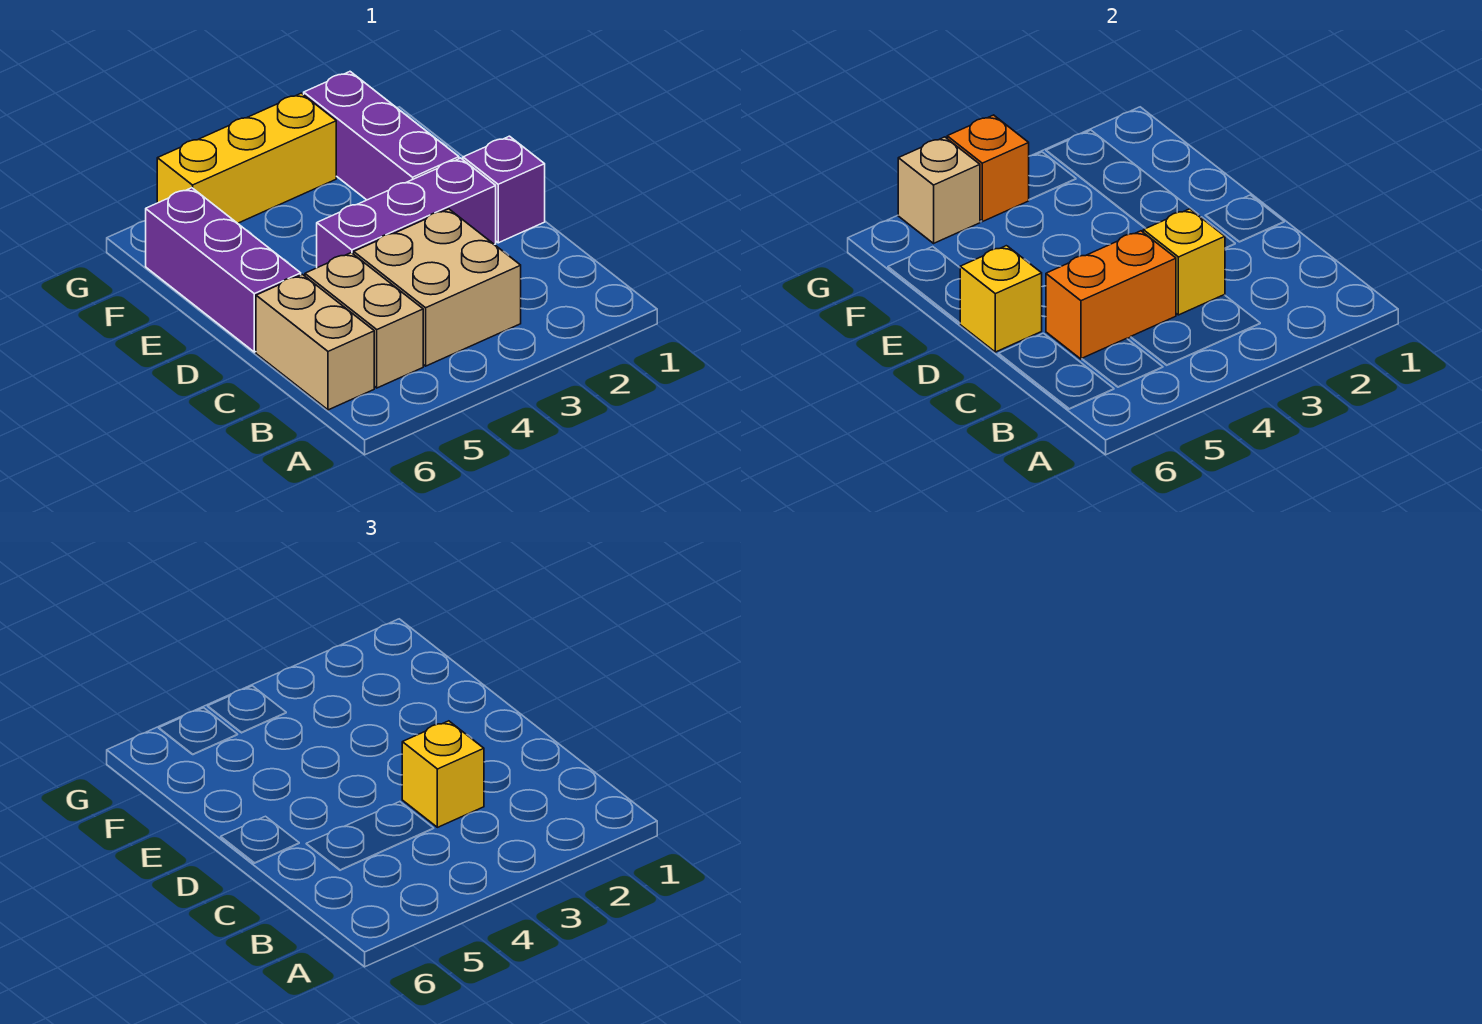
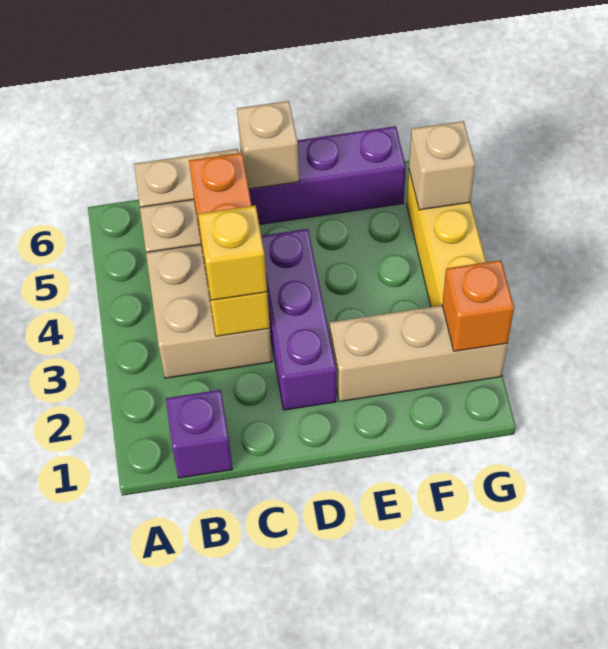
purple 1x1 brick [463,136,545,243] -> purple 1x1 brick moved to [166,390,233,478]
yellow 1x1 brick [960,246,1042,352] -> tan 1x1 brick [237,101,299,189]
purple 1x3 brick [304,72,459,200] -> tan 1x3 brick [330,305,508,402]
orange 1x1 brick [947,115,1029,222] -> orange 1x1 brick moved to [442,260,514,351]

